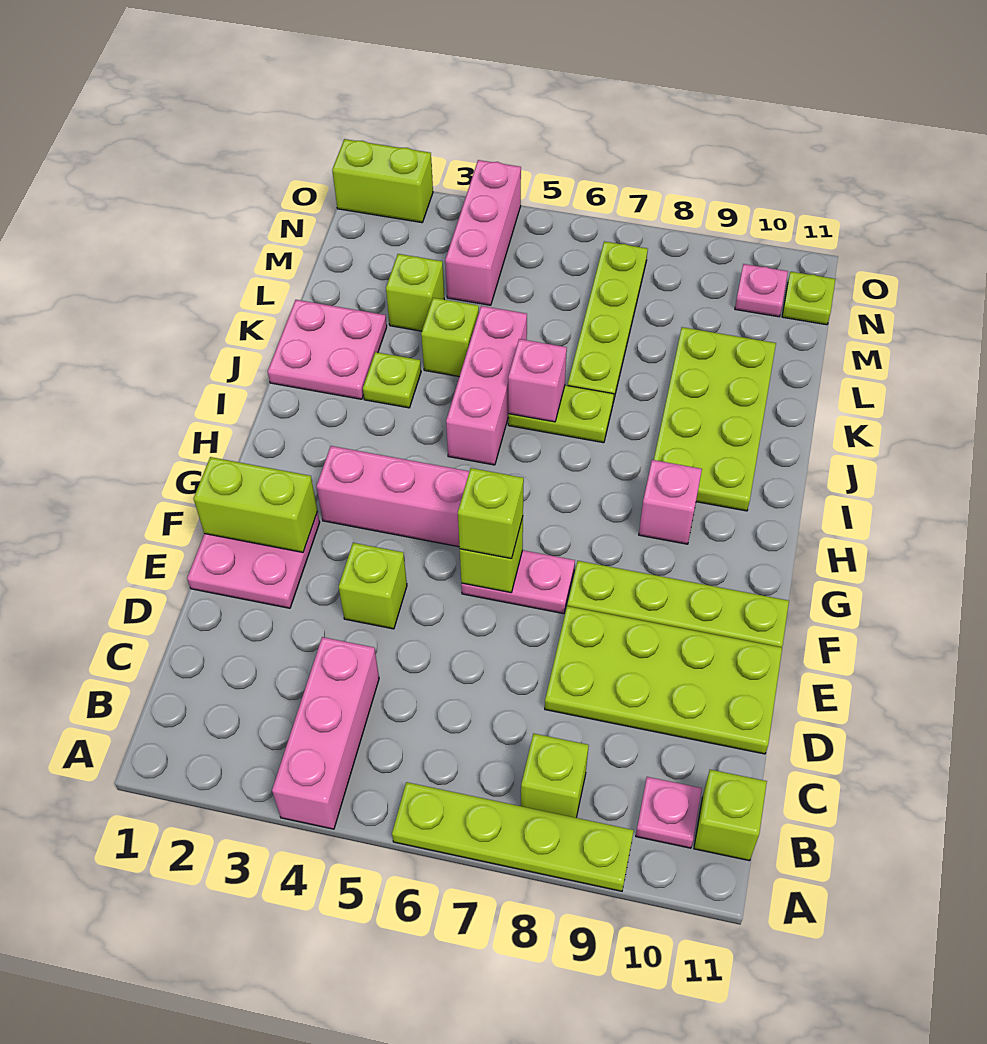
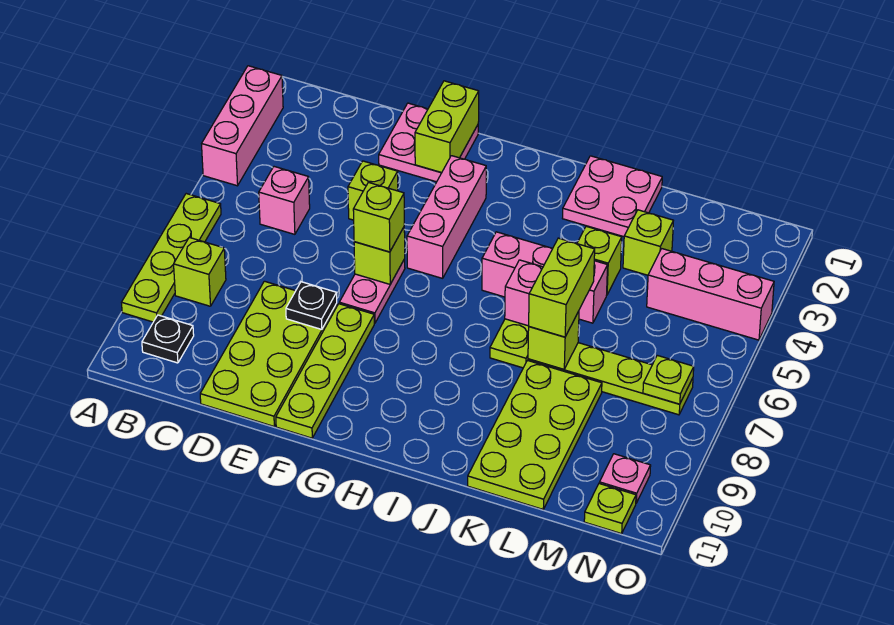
pink 1x3 brick [272,637,379,829] -> pink 1x3 brick turned to [202,66,283,186]
pink 1x1 plate [636,777,702,848] -> black 1x1 plate [142,315,194,363]
lime 1x1 brick [694,770,767,861] -> lime 1x1 brick moved to [528,311,579,369]
none -> black 1x1 plate [286,282,337,329]
pink 1x1 brick [639,460,702,544] -> pink 1x1 brick moved to [259,167,310,234]
lime 2x4 plate [654,327,776,511] -> lime 2x4 plate turned to [468,361,602,509]
lime 1x1 plate [363,352,421,408] -> lime 1x1 plate moved to [643,355,694,404]
lime 1x2 brick [332,139,433,223] -> lime 1x2 brick moved to [529,238,595,337]

